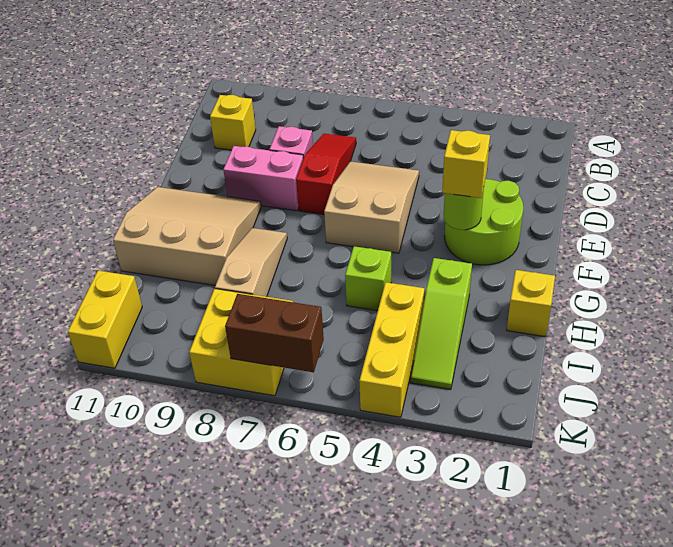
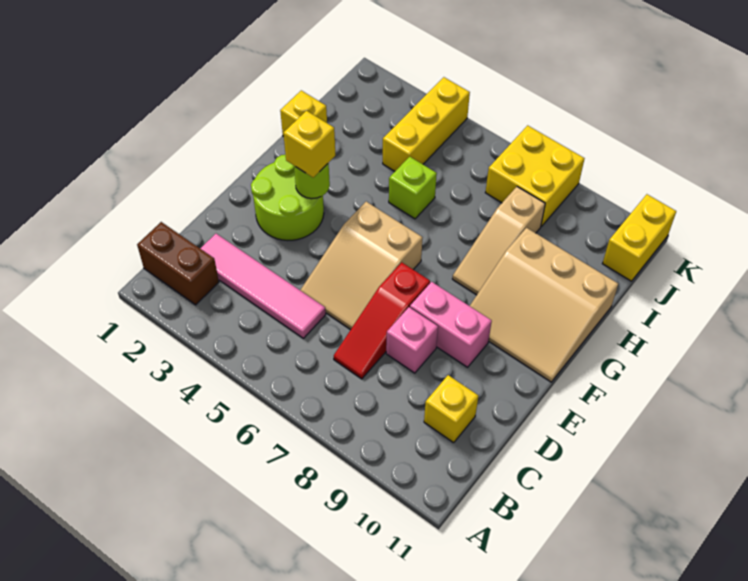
none -> pink 1x4 tile [200,234,326,338]
lime 1x3 slope [411,258,472,389] -> none
brown 1x2 brick [225,294,324,372] -> brown 1x2 brick moved to [137,222,219,305]

